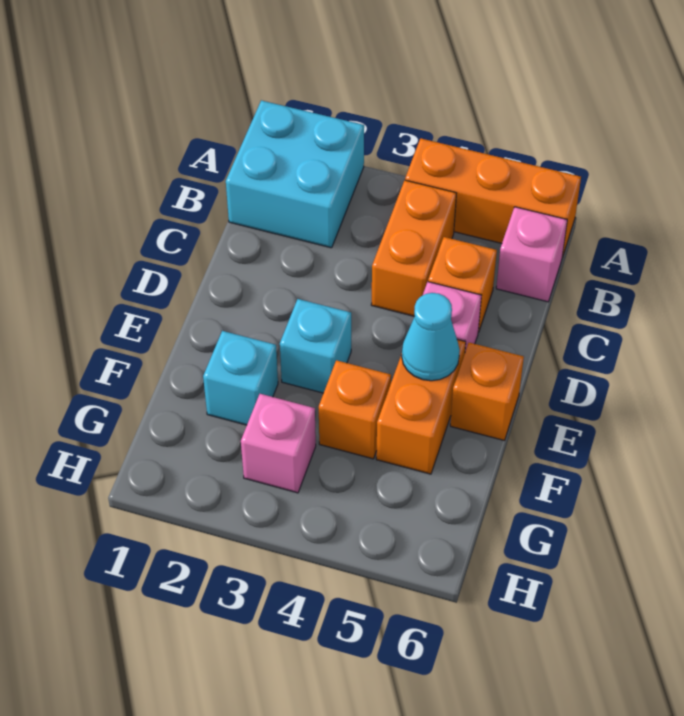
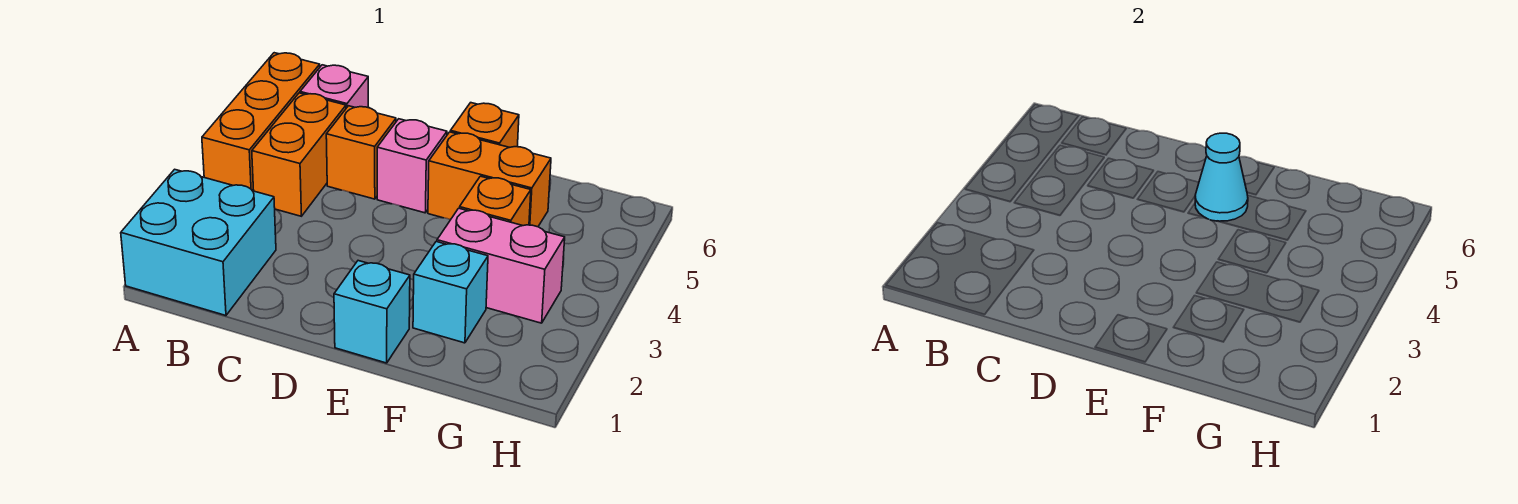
orange 1x2 brick [371,180,456,316] -> orange 1x2 brick turned to [252,93,346,216]
cyan 1x1 brick [280,299,351,393] -> cyan 1x1 brick moved to [334,261,410,363]
pink 1x1 brick [241,394,316,493] -> pink 1x2 brick [437,208,565,323]

